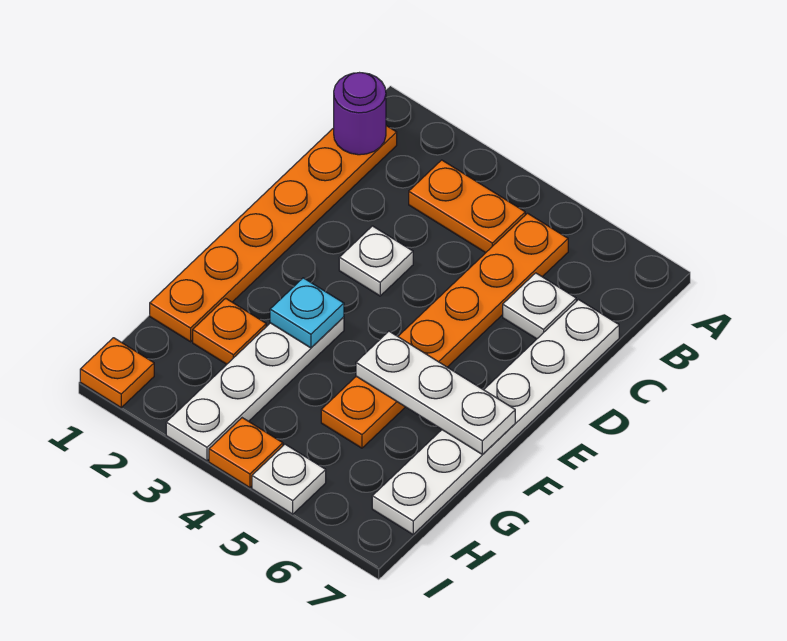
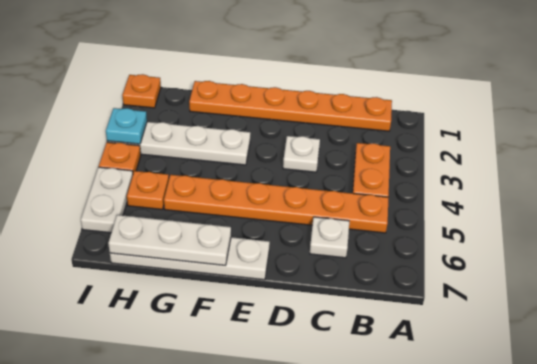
purple 1x1 round brick [334,73,386,155] -> none
white 1x6 plate [372,300,619,534] -> white 1x4 plate [110,237,270,280]
cyan 1x1 plate [270,278,344,348] -> cyan 1x1 plate moved to [106,108,147,144]
white 1x3 plate [356,331,515,455] -> white 1x3 plate turned to [108,215,231,265]
orange 1x1 plate [193,298,266,364] -> orange 1x1 plate moved to [127,171,169,209]
white 1x1 plate [252,444,326,514] -> white 1x2 plate [81,167,133,233]

